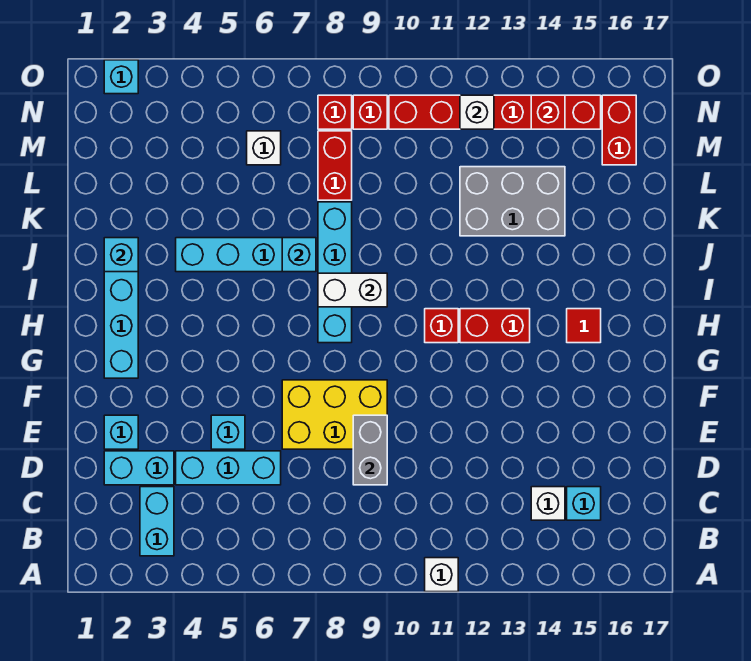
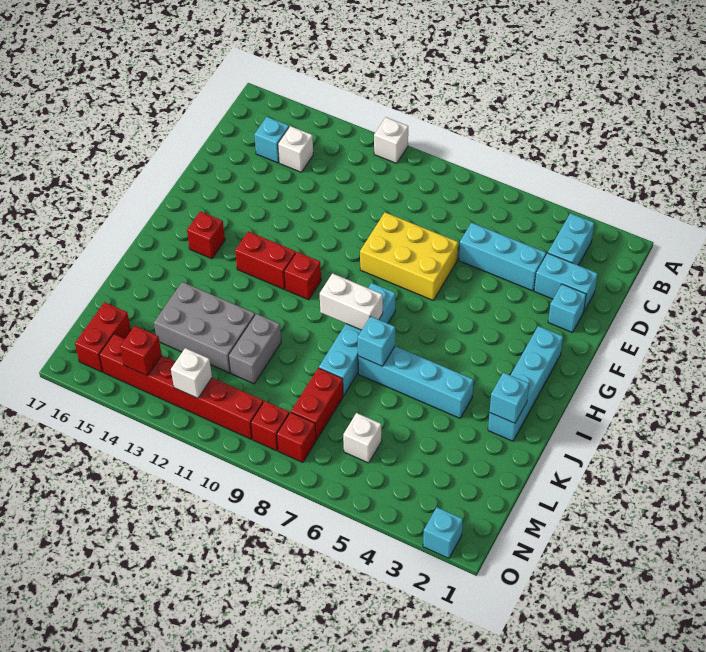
grey 1x2 brick [353,415,387,485] -> grey 1x2 brick moved to [229,314,281,384]
cyan 1x1 brick [211,415,245,449] -> none
red 1x1 tile [567,309,601,343] -> red 1x1 brick [187,211,225,259]

